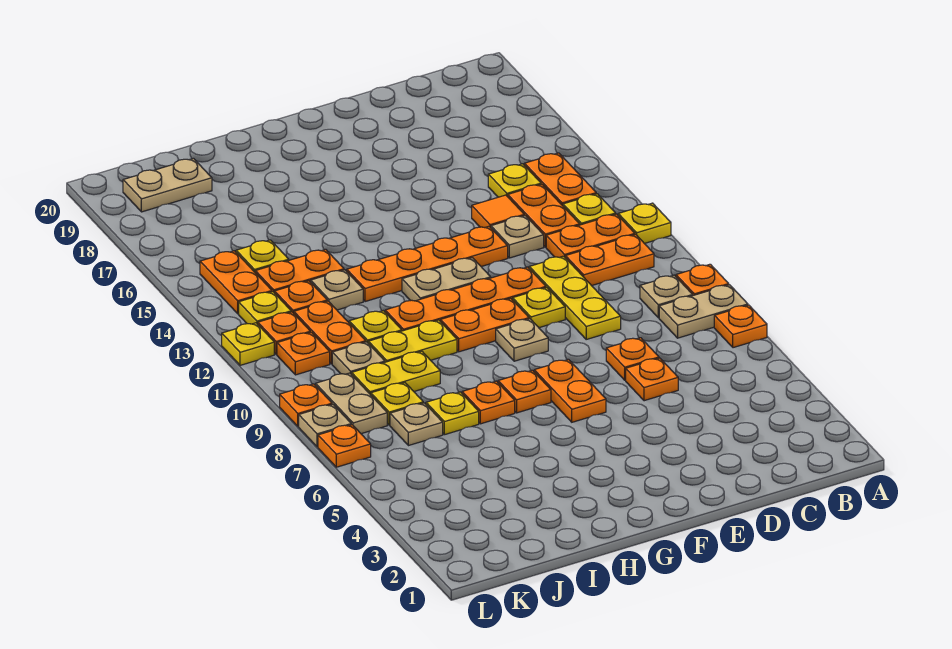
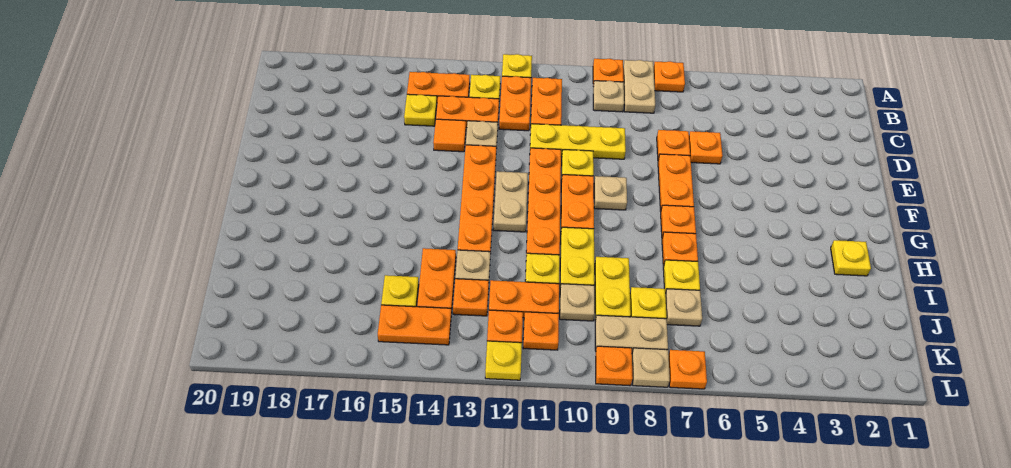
orange 1x2 plate [534,359,606,422] -> orange 1x2 plate turned to [658,154,694,211]
tan 1x2 plate [123,158,212,212] -> none
yellow 1x1 plate [239,292,291,324] -> yellow 1x1 plate moved to [831,240,871,276]

